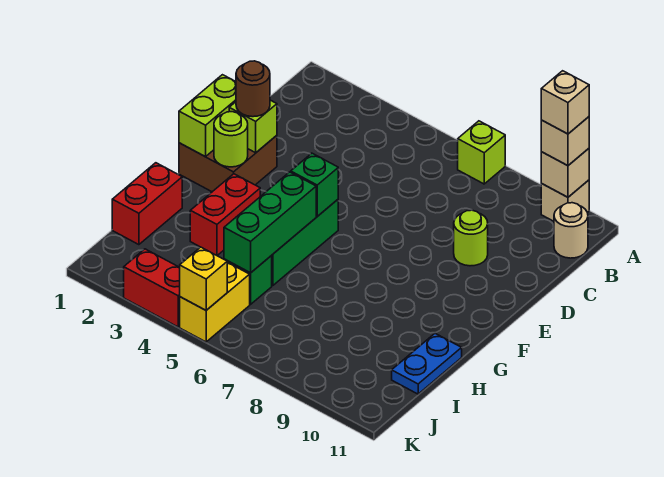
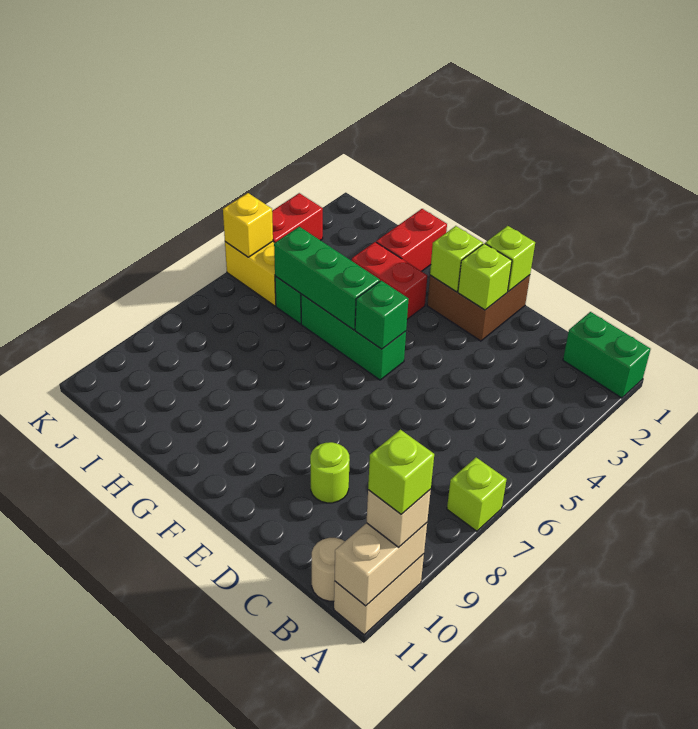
none -> green 1x2 brick [563,312,651,398]
tan 1x1 brick [541,180,589,221] -> tan 1x2 brick [334,554,424,635]
tan 1x1 brick [541,149,589,197] -> tan 1x2 brick [335,523,427,606]
tan 1x1 brick [541,71,589,134] -> lime 1x1 brick [368,430,434,514]
lime 1x2 brick [179,75,236,157] -> lime 1x1 brick [485,226,535,291]
brown 1x1 round brick [236,61,270,117] -> none
lime 1x1 round brick [214,112,248,167] -> lime 1x1 brick [430,226,483,292]
red 1x2 brick [112,163,182,245] -> red 1x2 brick turned to [376,209,447,271]
blue 1x2 plate [392,333,462,394] -> none

